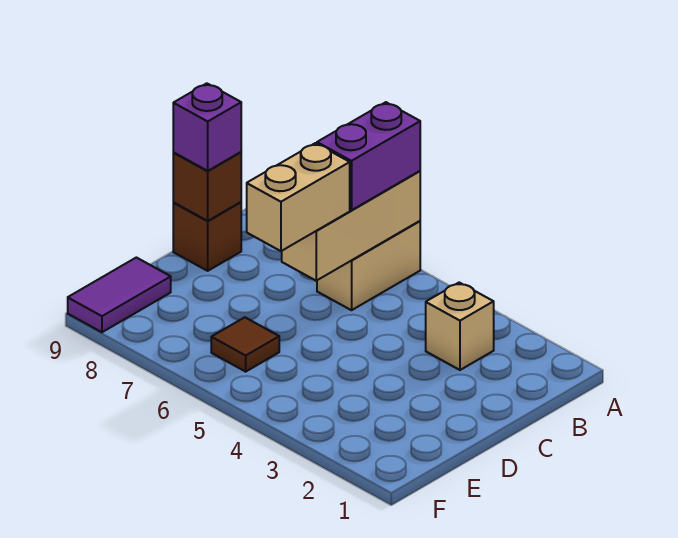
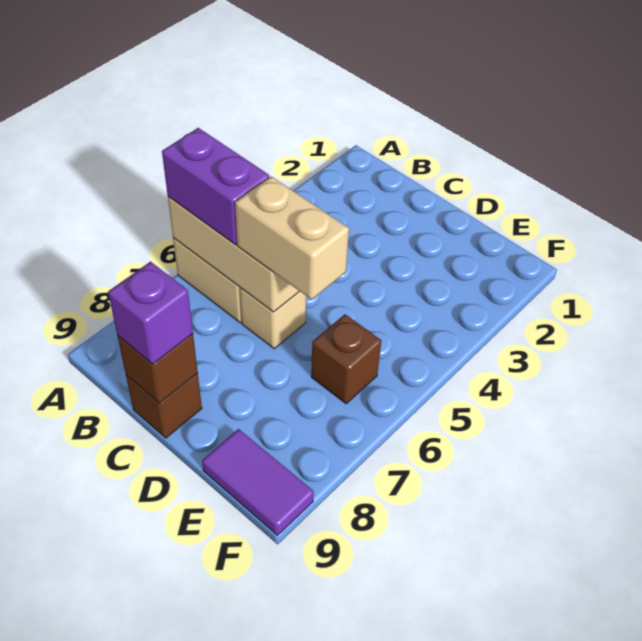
tan 1x1 brick [426,283,494,370] -> tan 1x1 brick moved to [240,288,306,349]
brown 1x1 tile [211,317,279,372] -> brown 1x1 brick [311,314,381,404]

